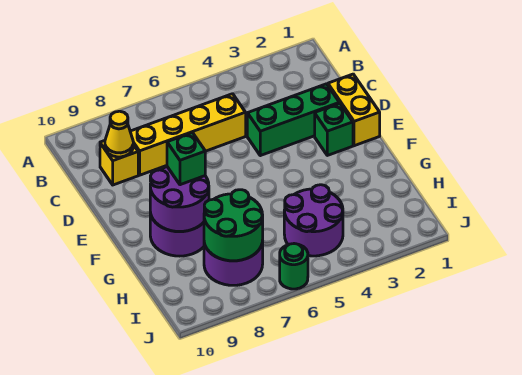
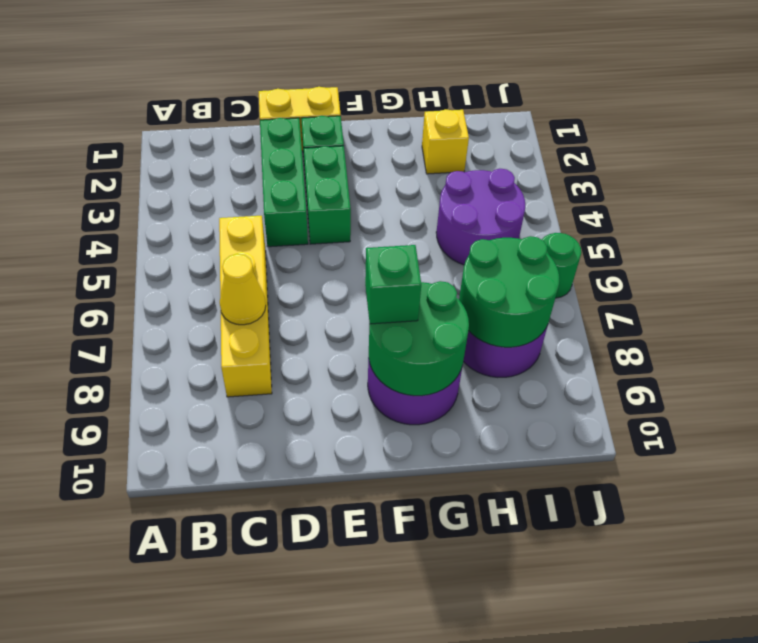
yellow 1x1 brick [100,141,138,185] -> yellow 1x1 brick moved to [422,109,469,174]
yellow 1x1 cone [105,111,133,157] -> yellow 1x1 cone moved to [220,254,266,325]
none -> green 1x2 brick [304,146,351,244]
purple 2x2 round brick [150,167,209,232] -> green 2x2 round brick [369,281,469,396]

